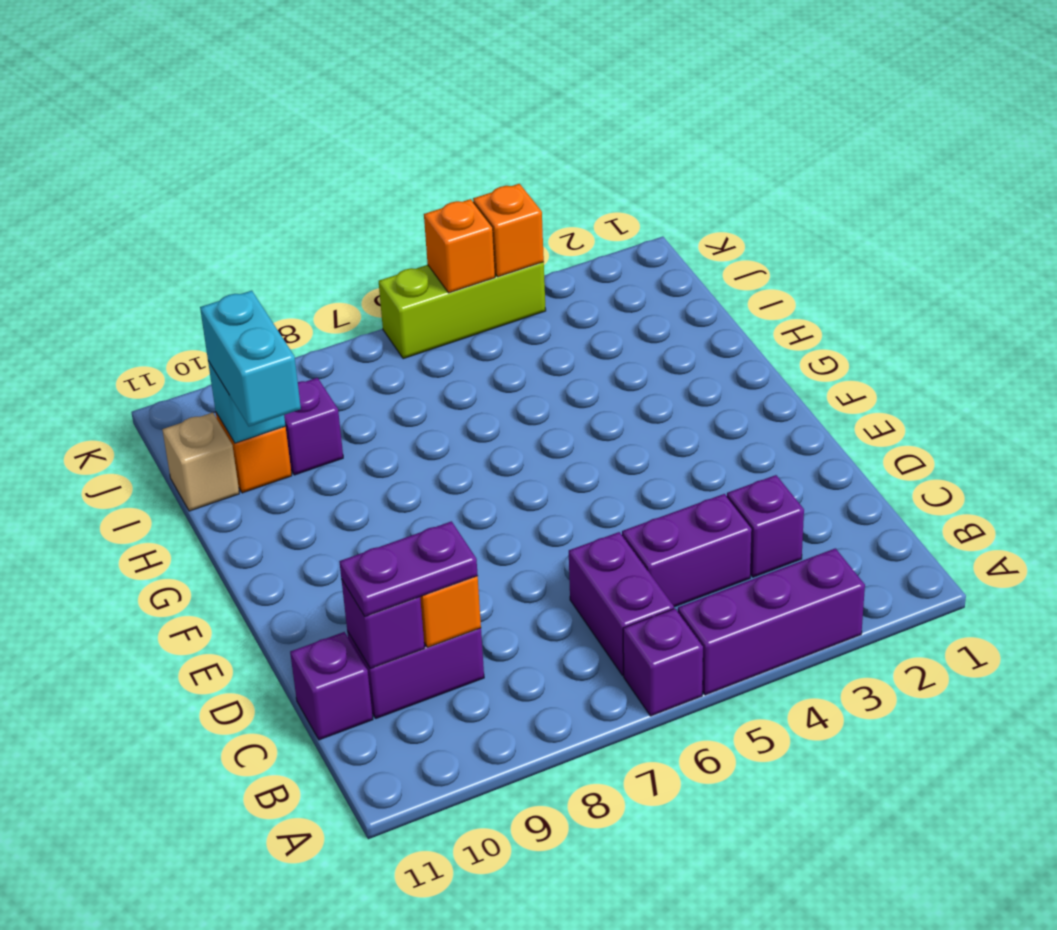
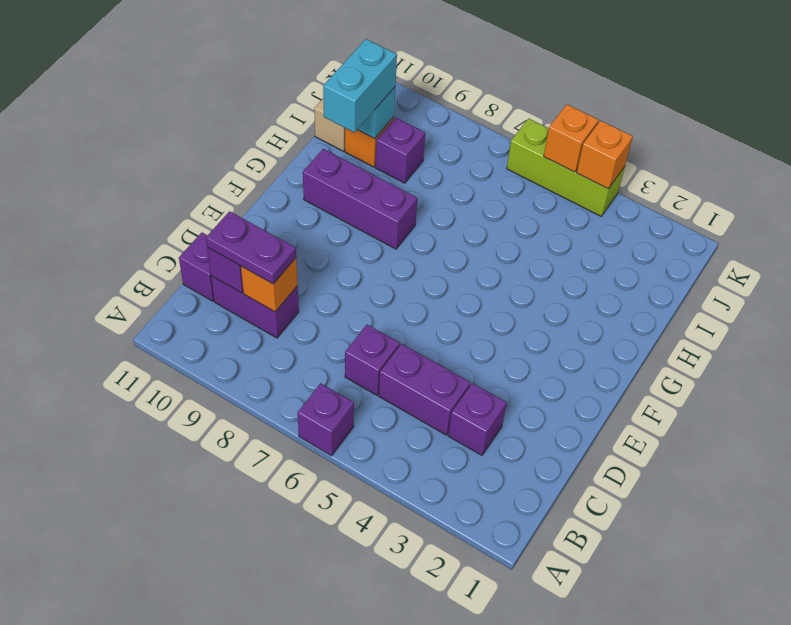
purple 1x3 brick [678,548,865,695] -> purple 1x3 brick moved to [303,149,417,249]
purple 1x2 brick [569,532,674,675] -> purple 1x1 brick [345,325,400,395]

